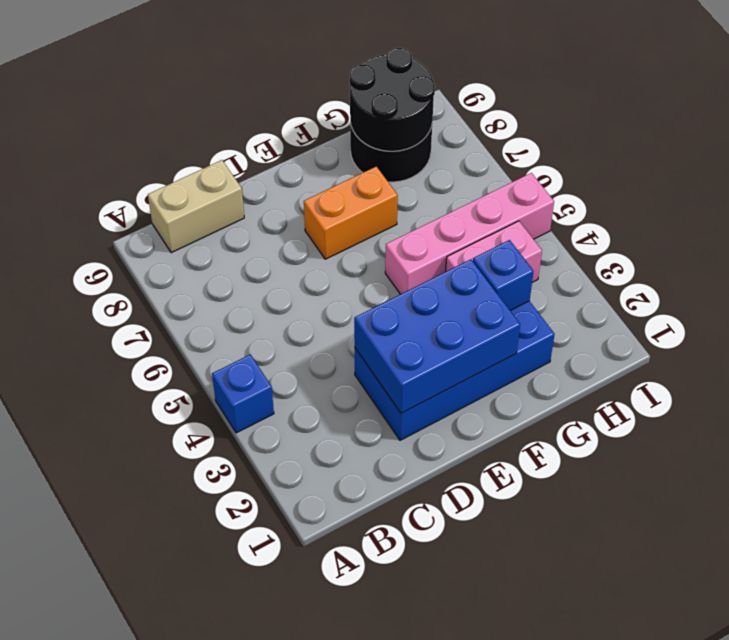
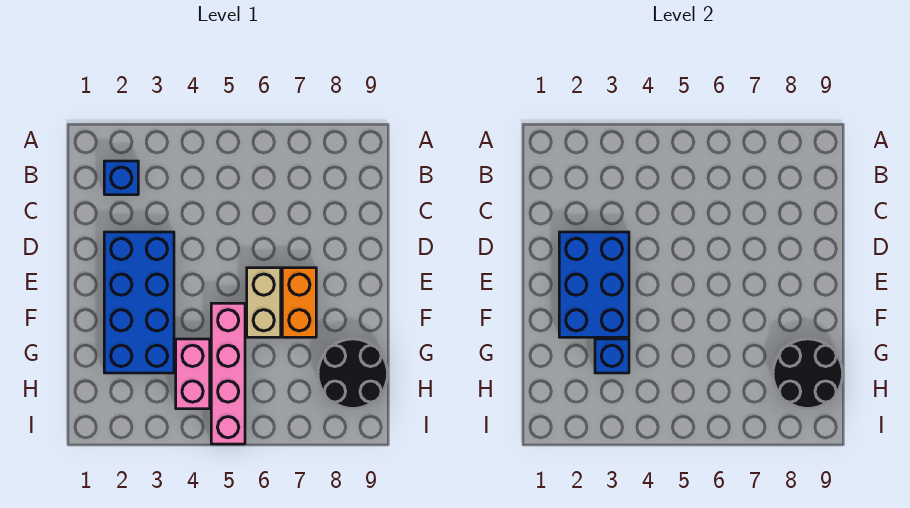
blue 1x1 brick [212,355,274,433] -> blue 1x1 brick moved to [104,161,138,195]
tan 1x2 brick [148,160,244,253] -> tan 1x2 brick moved to [247,268,281,337]

